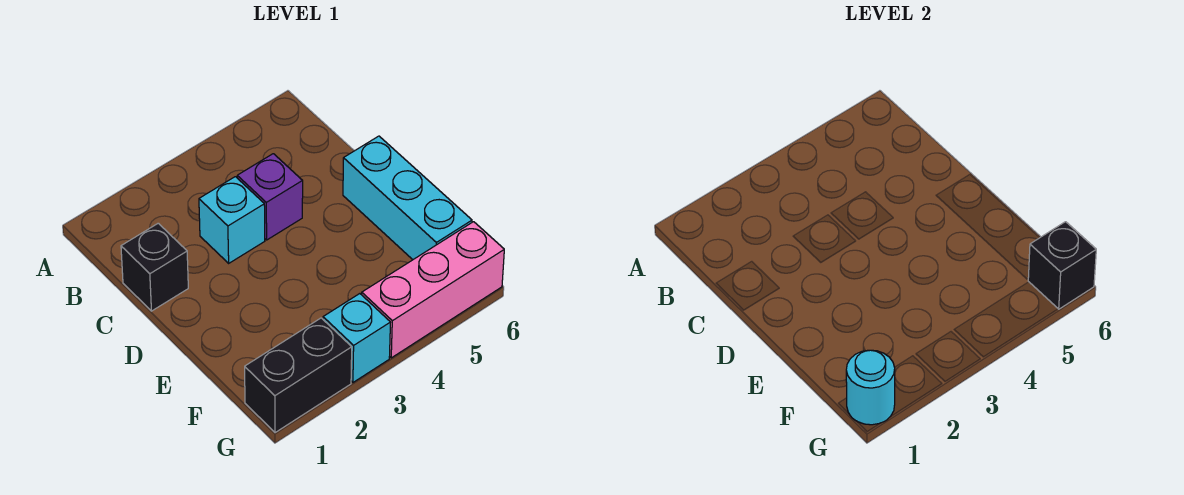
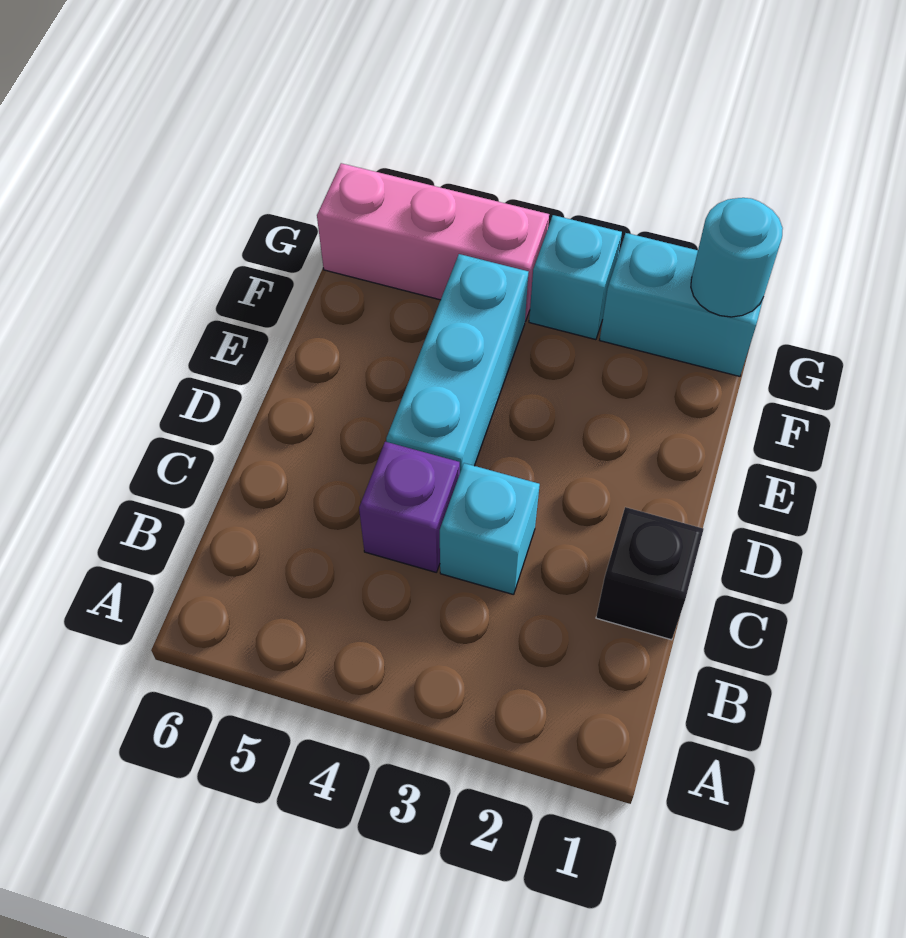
cyan 1x3 brick [343,136,472,260] -> cyan 1x3 brick moved to [386,254,528,472]
black 1x2 brick [245,318,352,433] -> cyan 1x2 brick [600,233,763,376]
black 1x1 brick [1028,222,1096,309] -> none

